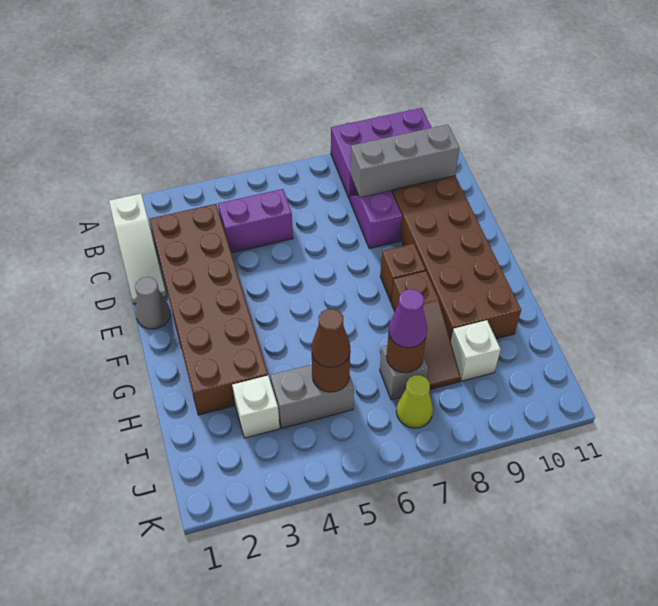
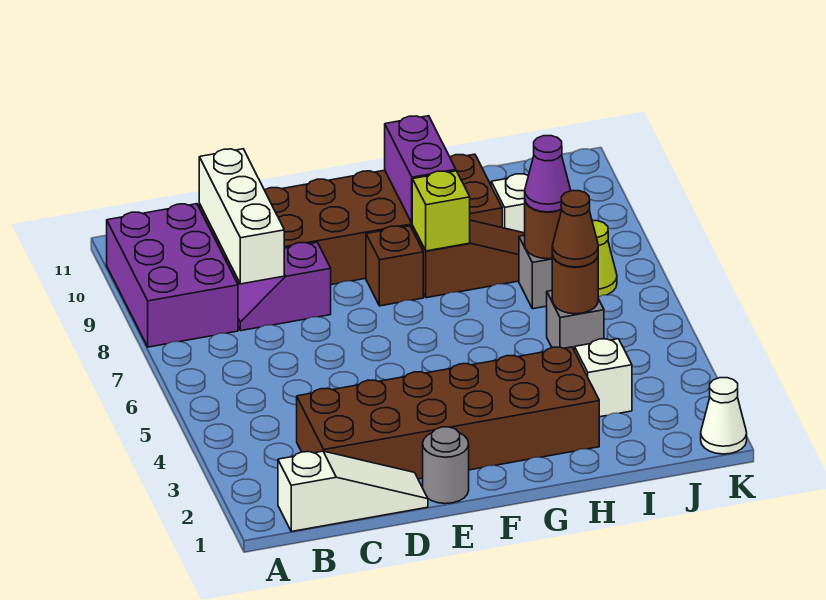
purple 1x2 brick [218,189,293,253] -> purple 1x2 brick moved to [385,116,456,223]
grey 1x3 brick [350,125,460,197] -> white 1x3 brick [199,149,284,284]
grey 1x1 cone [135,277,171,329] -> grey 1x1 round brick [423,427,469,504]
none -> lime 1x1 brick [412,171,470,251]
grey 1x2 brick [270,365,354,428] -> grey 1x1 brick [547,291,604,351]
none -> white 1x1 cone [701,378,747,454]

